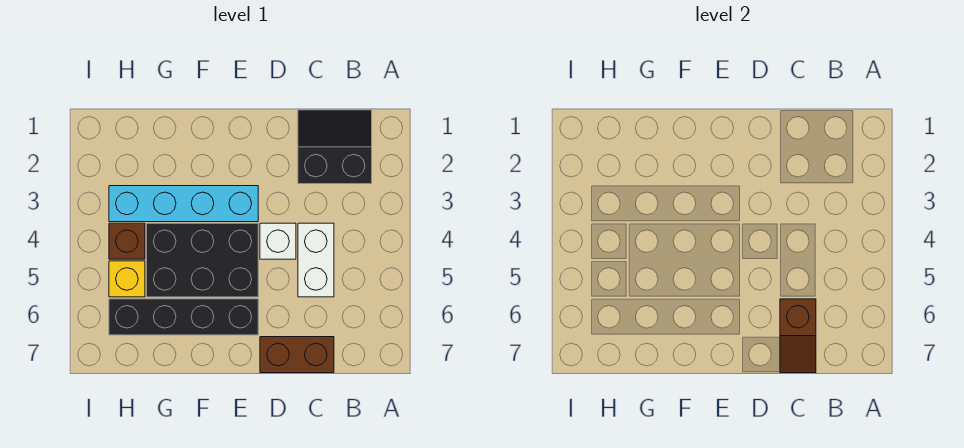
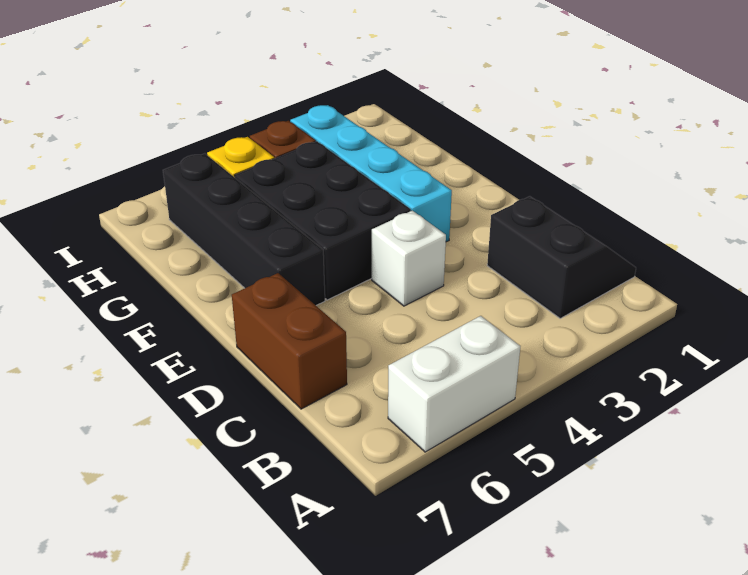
white 1x2 brick [298,223,334,297] -> white 1x2 brick moved to [388,316,520,452]
brown 1x2 slope [780,299,816,373] -> none

